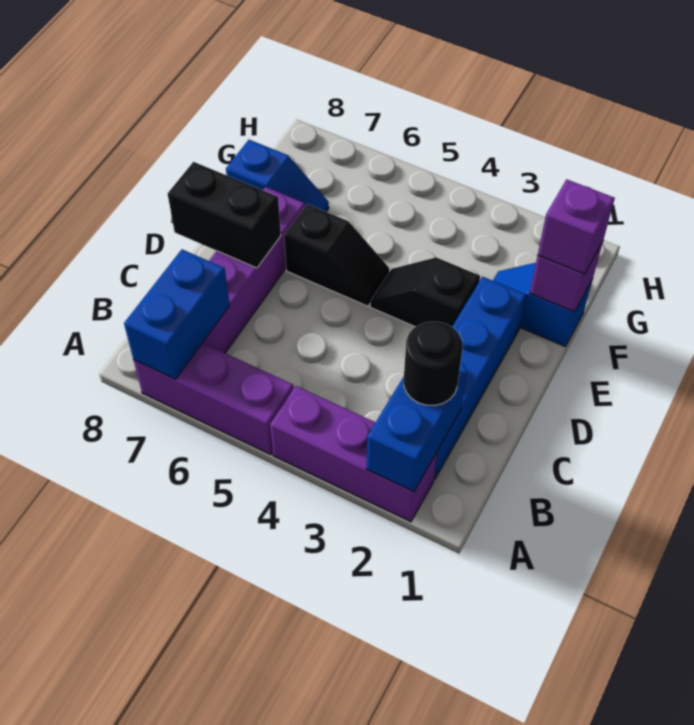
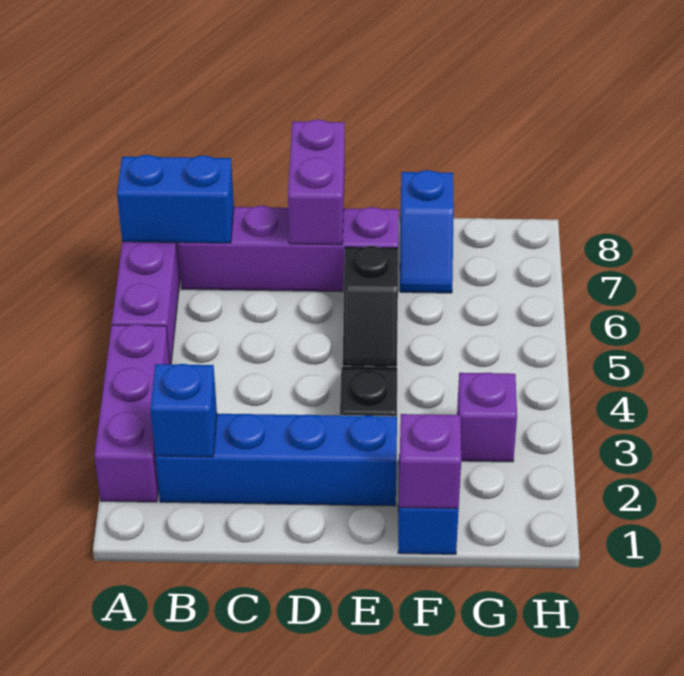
blue 1x2 brick [366,371,466,492] -> blue 1x1 brick [150,364,217,457]
black 1x1 round brick [404,322,463,406] -> none
black 1x2 brick [168,162,281,268] -> purple 1x2 brick [288,120,345,245]
purple 1x1 brick [538,179,615,274] -> purple 1x1 brick moved to [457,373,517,462]

